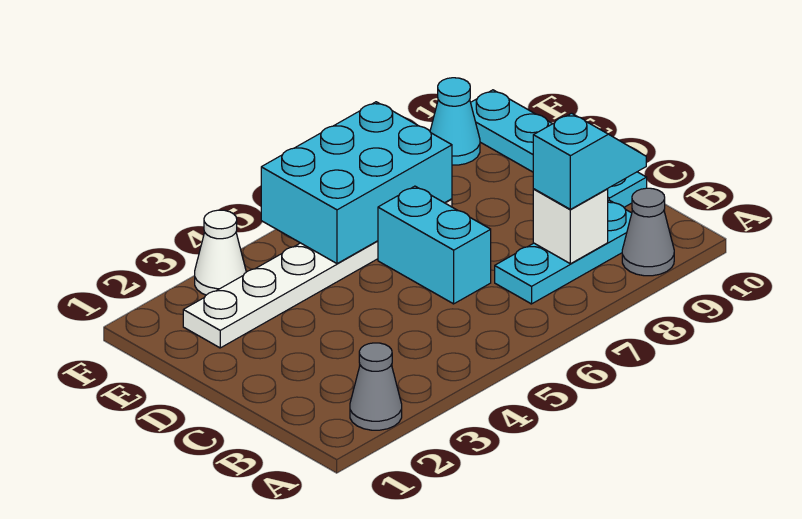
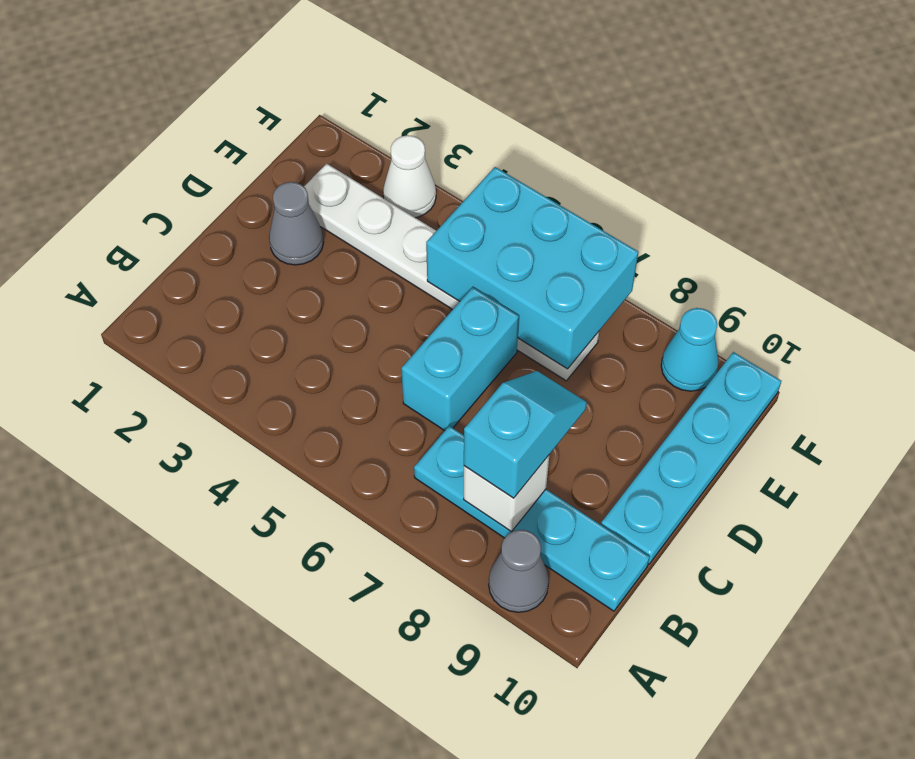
grey 1x1 cone [350,343,402,430] -> grey 1x1 cone moved to [269,182,324,265]
cyan 1x3 plate [495,200,632,304] -> cyan 1x4 plate [414,426,649,611]
cyan 1x2 slope [533,113,646,209] -> cyan 1x2 slope turned to [464,371,587,498]

